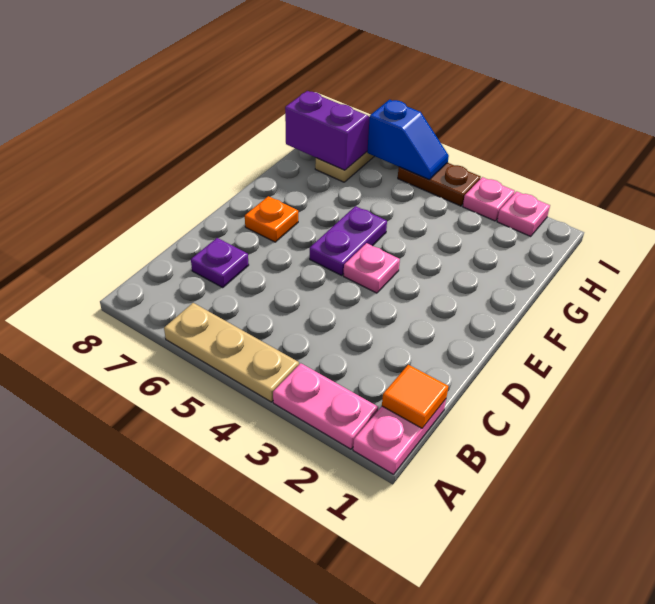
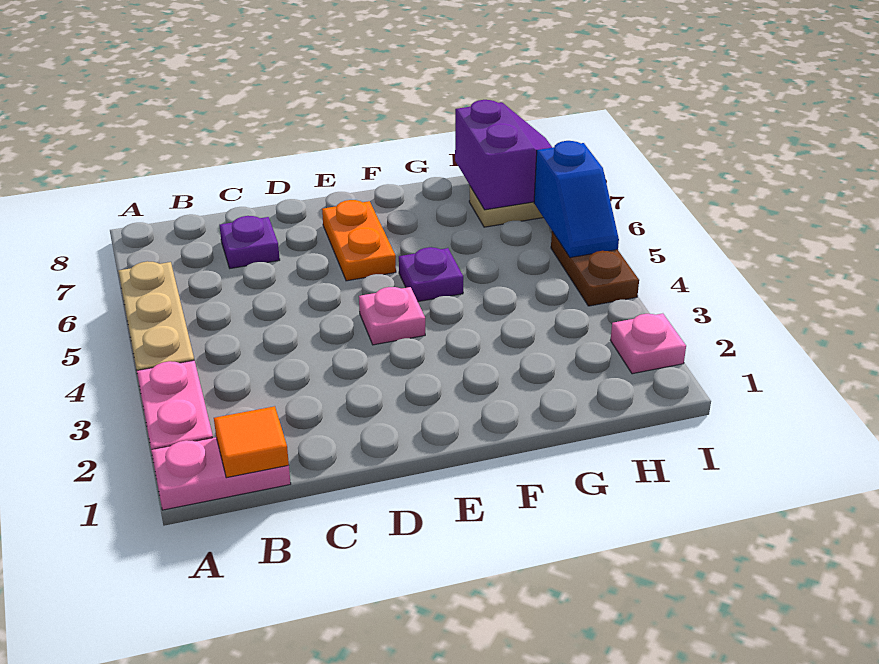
purple 1x2 plate [310,206,387,275] -> purple 1x1 plate [399,247,463,302]
orange 1x1 plate [245,196,298,242] -> orange 1x2 plate [322,200,396,281]
pink 1x1 plate [463,177,515,221] -> none

